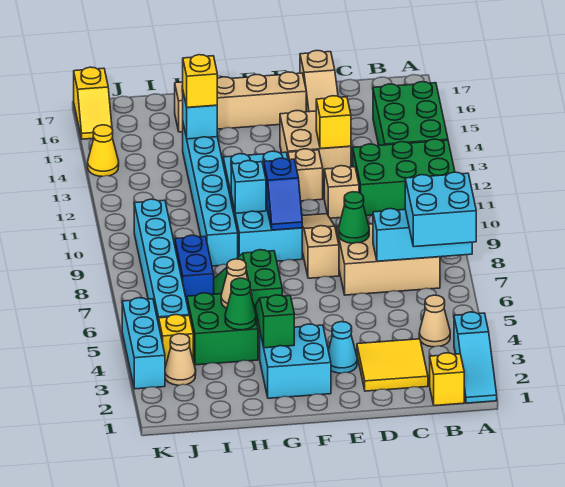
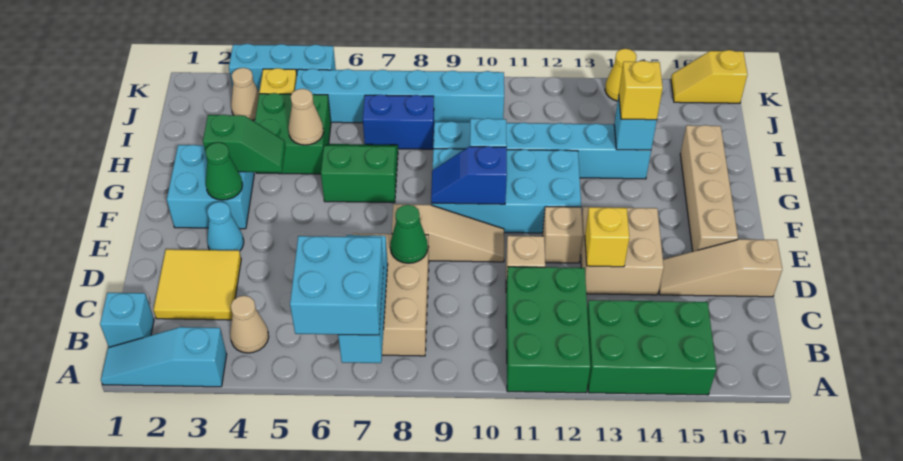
yellow 1x1 brick [430,353,464,406] -> cyan 1x1 brick [100,293,154,347]
green 1x1 cone [225,278,256,330] -> green 1x1 cone moved to [206,143,242,200]

